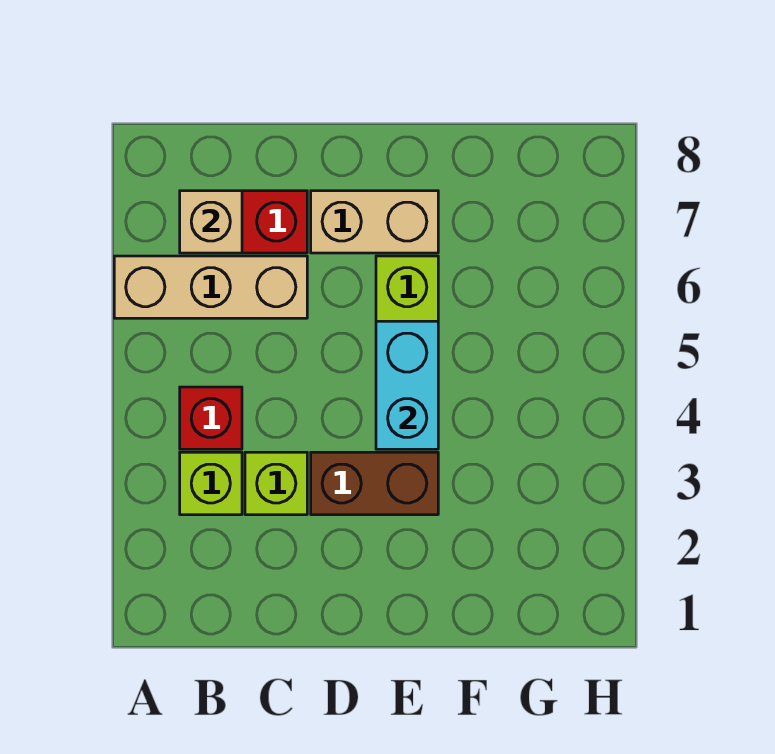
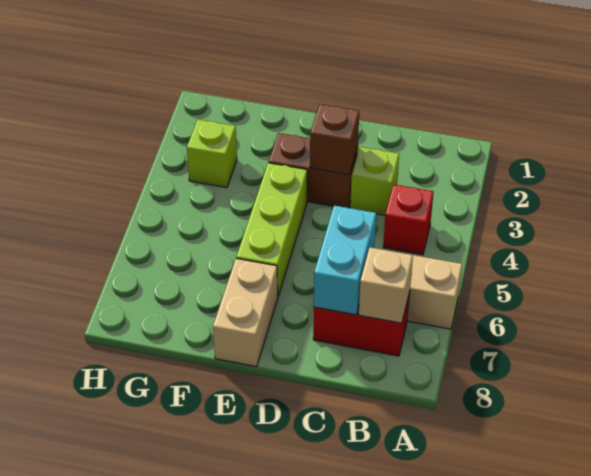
lime 1x1 brick [180,452,242,515] -> lime 1x1 brick moved to [187,120,237,188]
none -> brown 1x1 brick [310,104,359,175]
tan 1x2 brick [311,191,438,253] -> tan 1x2 brick turned to [213,258,278,367]
cyan 1x2 brick [376,321,438,449] -> cyan 1x2 brick moved to [314,206,376,315]

